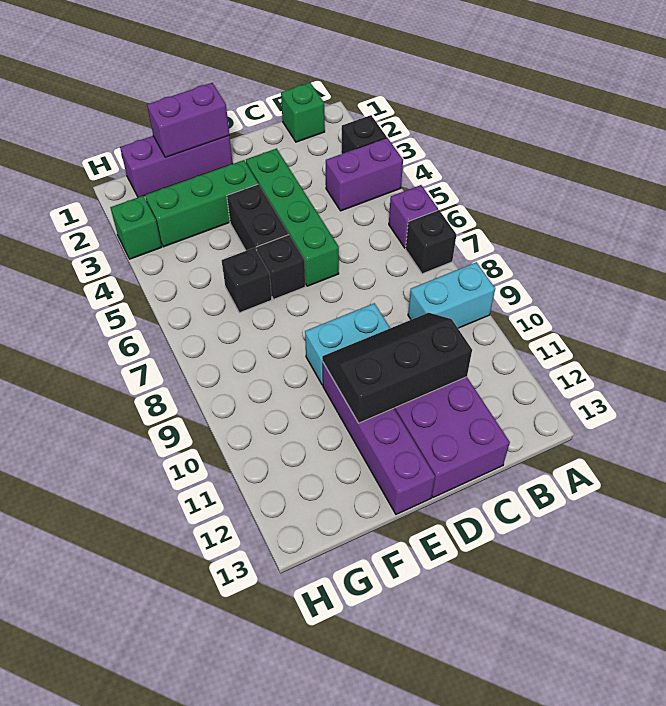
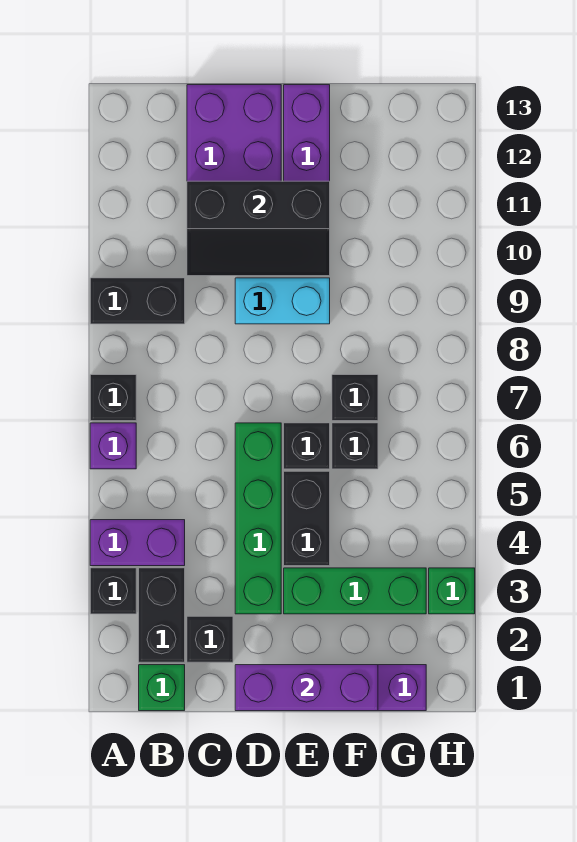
cyan 1x2 brick [408,262,495,328] -> black 1x2 brick [90,278,185,324]
none -> black 1x2 brick [139,568,185,662]
none -> black 1x1 brick [187,616,233,662]
purple 1x2 brick [147,83,229,157] -> purple 1x3 brick [235,665,378,711]
none -> black 1x1 brick [332,375,378,421]

